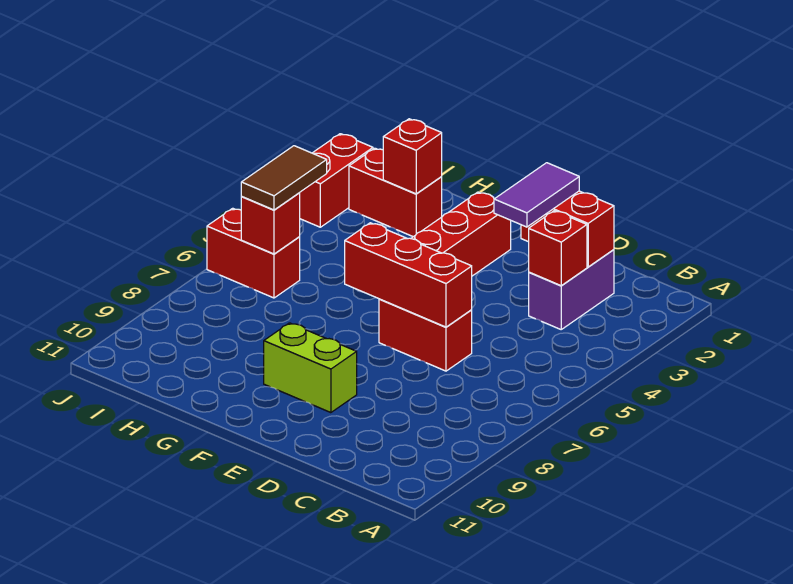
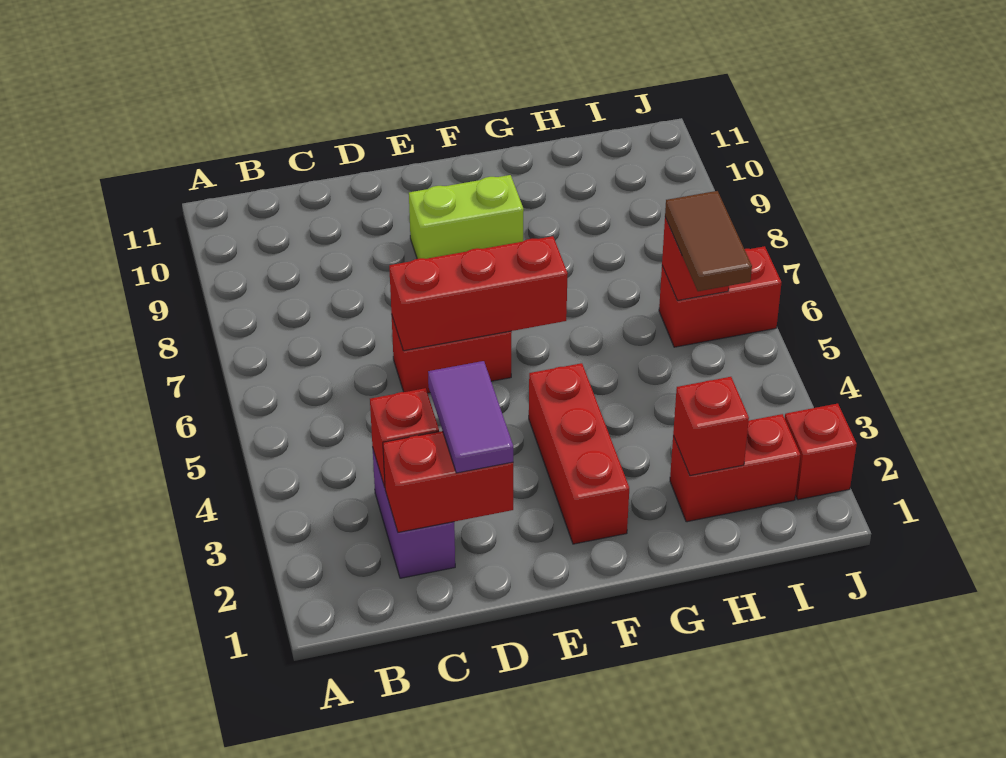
red 1x2 brick [300,134,373,227] -> red 1x1 brick [785,404,857,500]

